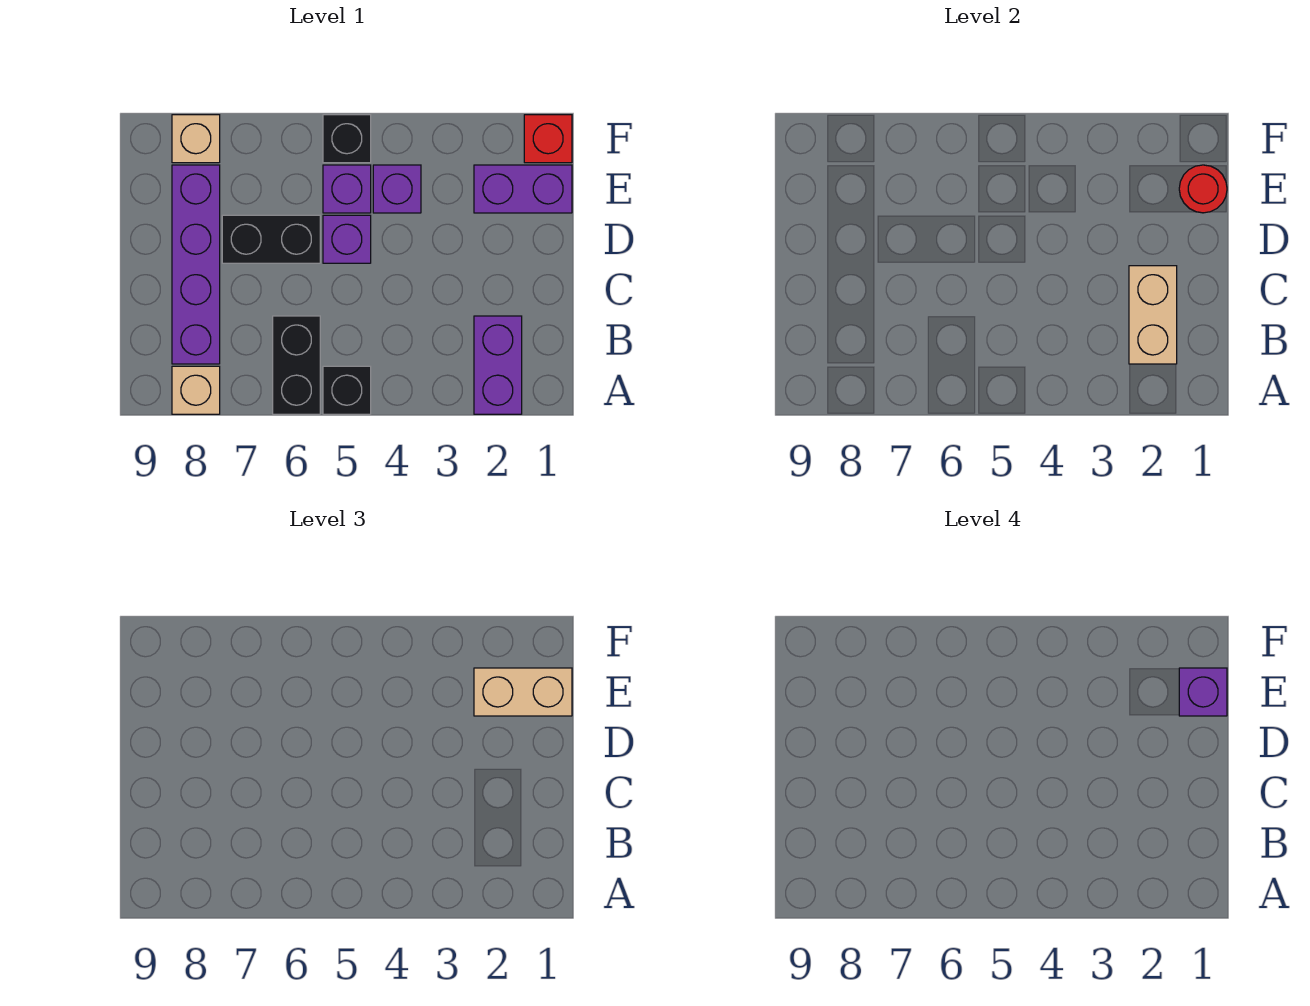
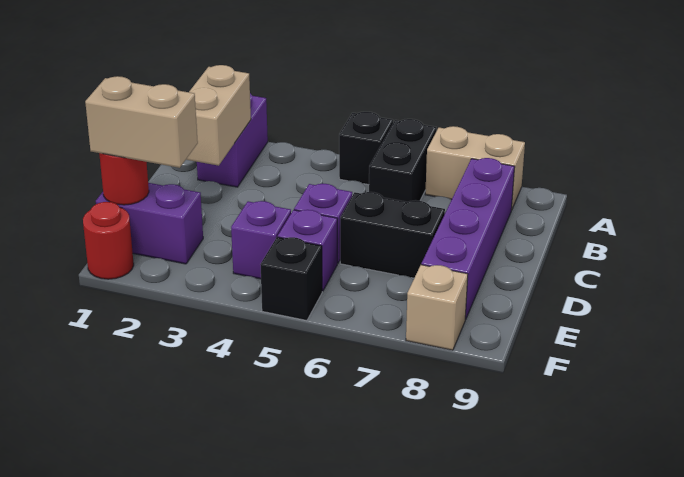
tan 1x1 brick [172,366,220,414] -> tan 1x2 brick [425,126,525,210]
purple 1x1 brick [1179,668,1227,716] -> none
red 1x1 brick [524,115,572,163] -> red 1x1 round brick [83,202,134,279]

